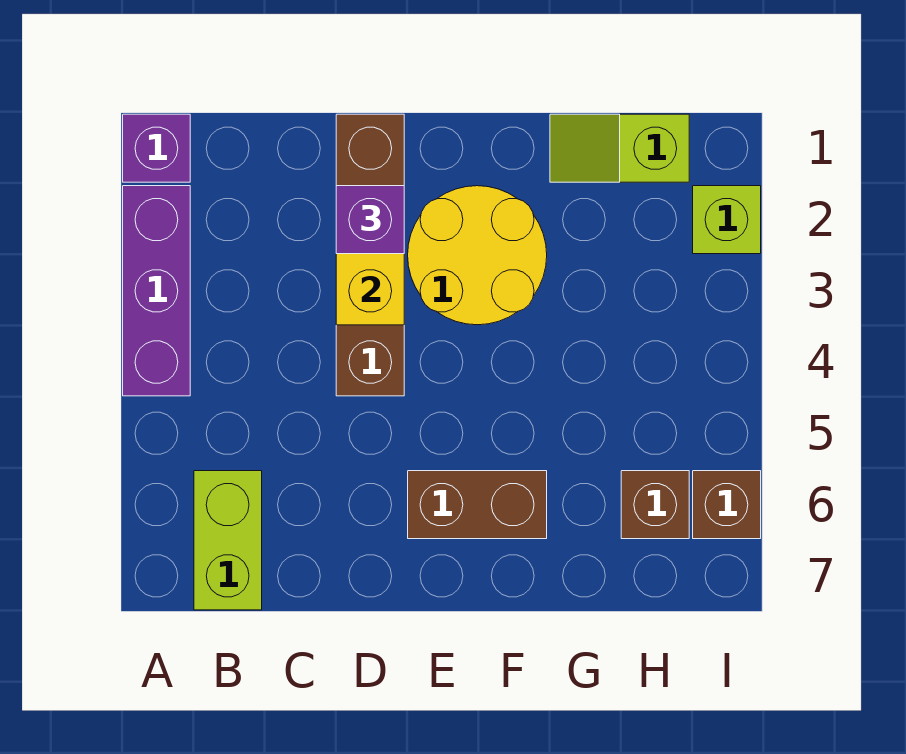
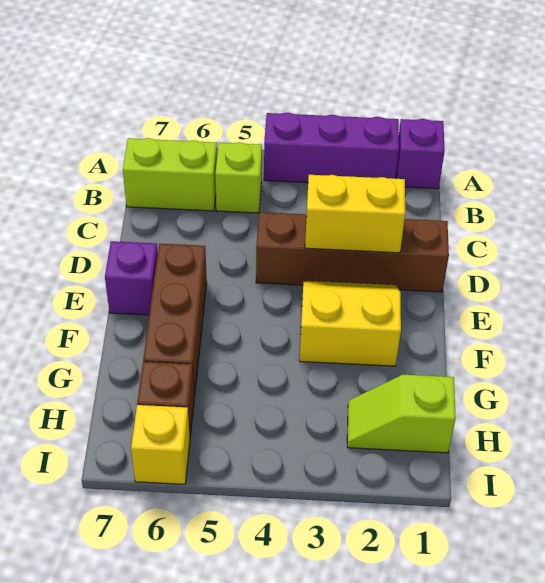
purple 1x1 brick [336,186,404,254] -> purple 1x1 brick moved to [105,241,158,315]
yellow 2x2 round brick [408,186,547,325] -> yellow 2x2 slope [300,280,401,366]
brown 1x2 brick [408,471,547,539] -> brown 1x3 brick [143,244,207,397]
lime 1x2 slope [550,114,689,182] -> lime 1x2 slope turned to [347,375,456,453]
lime 1x1 brick [693,186,761,254] -> lime 1x1 brick moved to [215,142,262,213]
brown 1x1 brick [693,471,761,539] -> yellow 1x1 brick [131,405,190,484]

